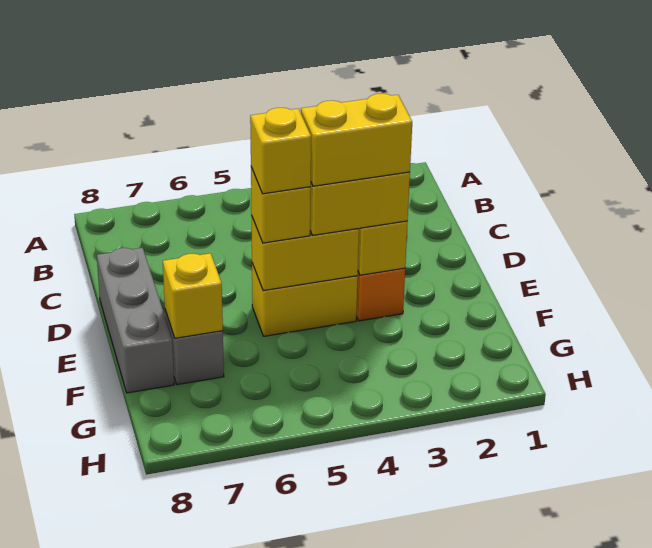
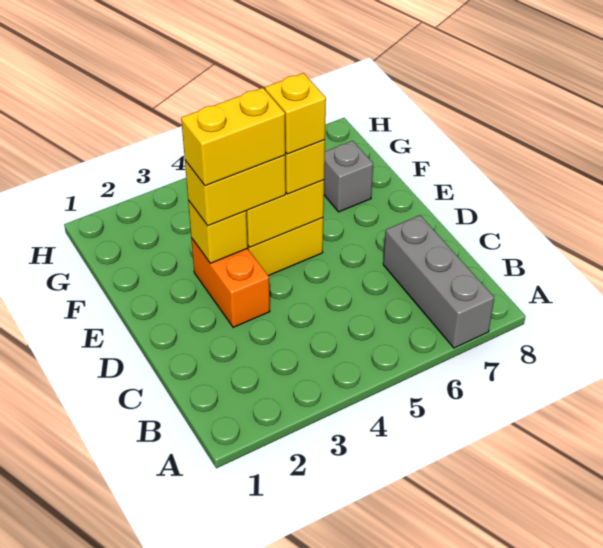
grey 1x3 brick [97,248,174,393] -> grey 1x3 brick moved to [383,215,494,348]
yellow 1x1 brick [163,253,223,338] -> none

